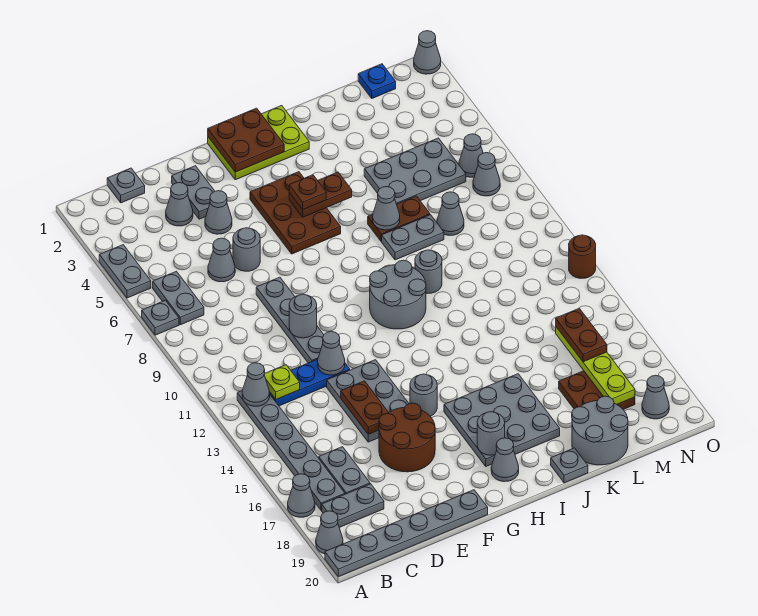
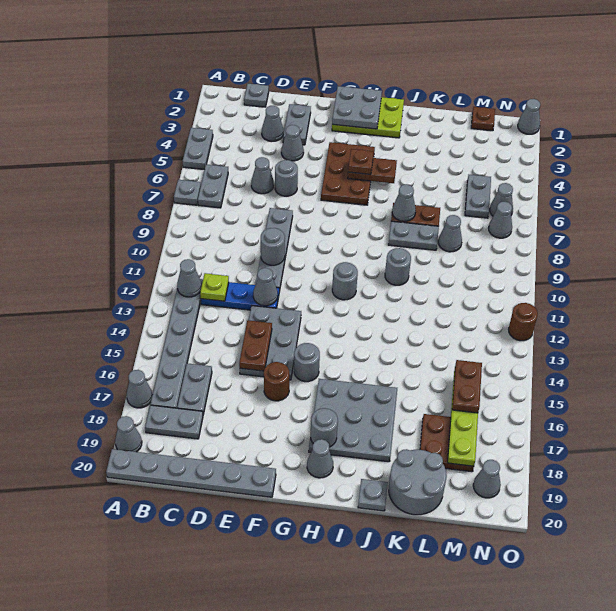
brown 2x2 round brick [379,403,435,472] -> brown 1x1 round brick [264,362,289,401]
brown 2x2 plate [208,108,284,172] -> grey 2x2 plate [332,86,382,129]
grey 2x2 round brick [370,260,426,329] -> grey 1x1 round brick [332,262,358,300]
grey 2x3 plate [364,138,466,204] -> grey 1x2 plate [465,175,491,218]
blue 1x1 plate [358,64,396,98] -> brown 1x1 plate [471,107,495,131]

